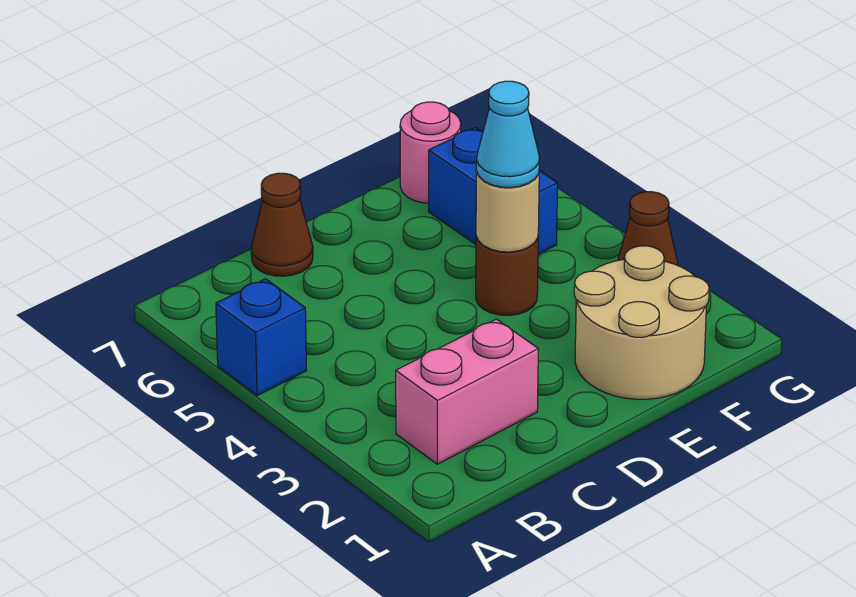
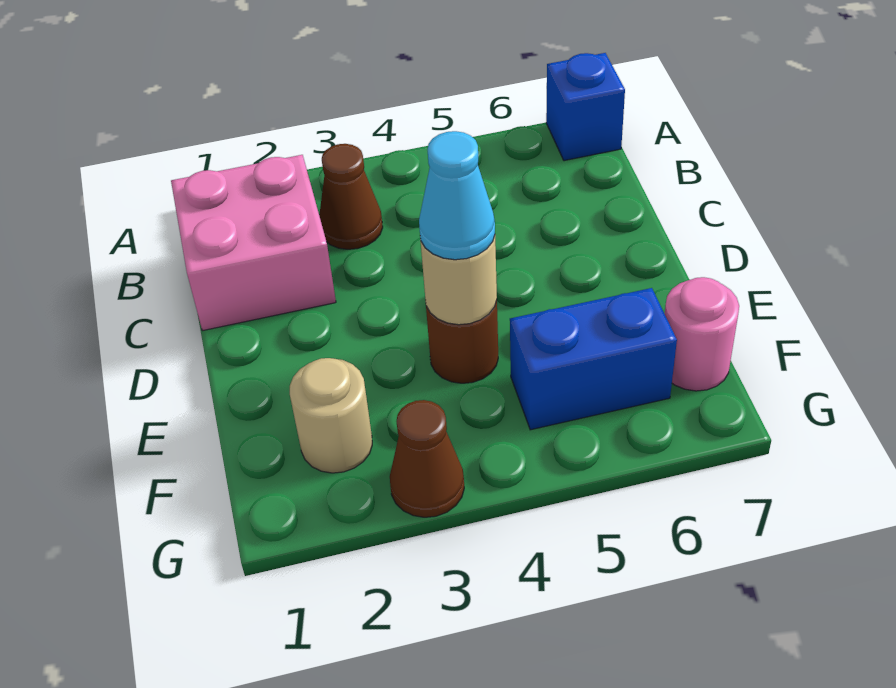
blue 1x1 brick [216,279,307,396] -> blue 1x1 brick moved to [546,53,625,161]
pink 1x2 brick [396,319,538,464] -> pink 2x2 brick [171,155,336,331]
brown 1x1 cone [251,173,313,276] -> brown 1x1 cone moved to [319,144,383,249]
tan 2x2 round brick [574,246,709,399] -> tan 1x1 round brick [290,358,372,473]

